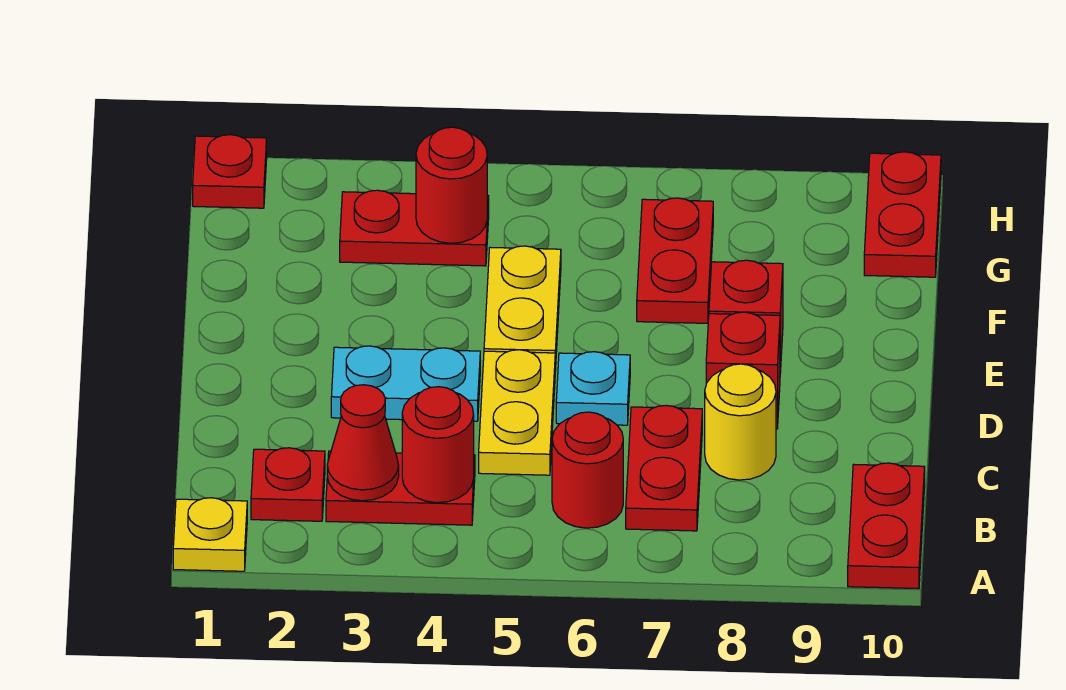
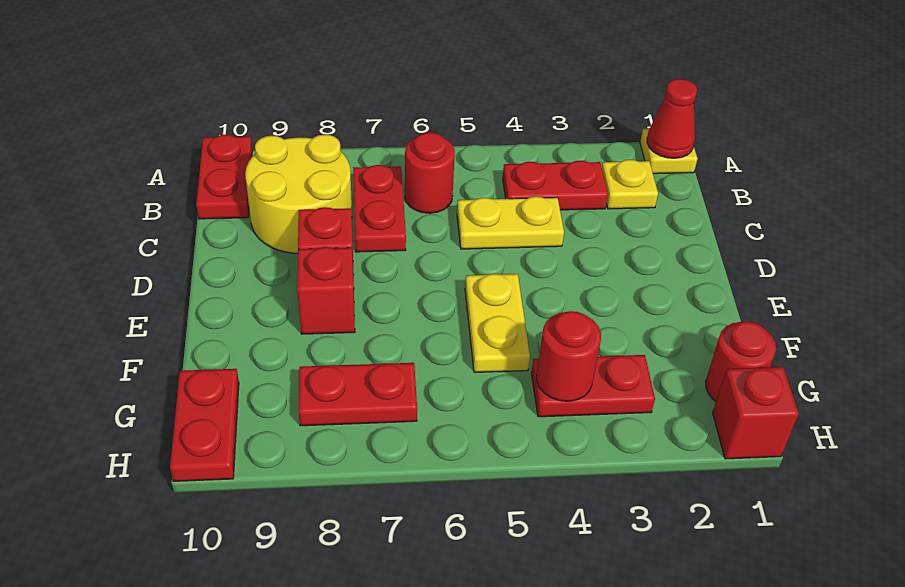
red 1x1 plate [251,448,325,521] -> yellow 1x1 plate [602,159,658,209]
red 1x1 cone [327,385,399,501] -> red 1x1 cone moved to [647,79,697,158]
red 1x1 round brick [402,387,474,503] -> red 1x1 round brick moved to [705,322,776,401]
yellow 1x2 plate [479,350,555,475] -> yellow 1x2 plate turned to [457,196,564,249]
yellow 1x1 round brick [705,364,776,480] -> yellow 2x2 round brick [245,134,352,253]
cyan 1x2 plate [331,346,480,421] -> none
cyan 1x1 plate [556,352,630,425] -> none
red 1x2 plate [637,198,713,323] -> red 1x2 plate turned to [299,363,417,426]
red 1x1 plate [193,135,267,208] -> red 1x1 brick [713,367,799,459]

